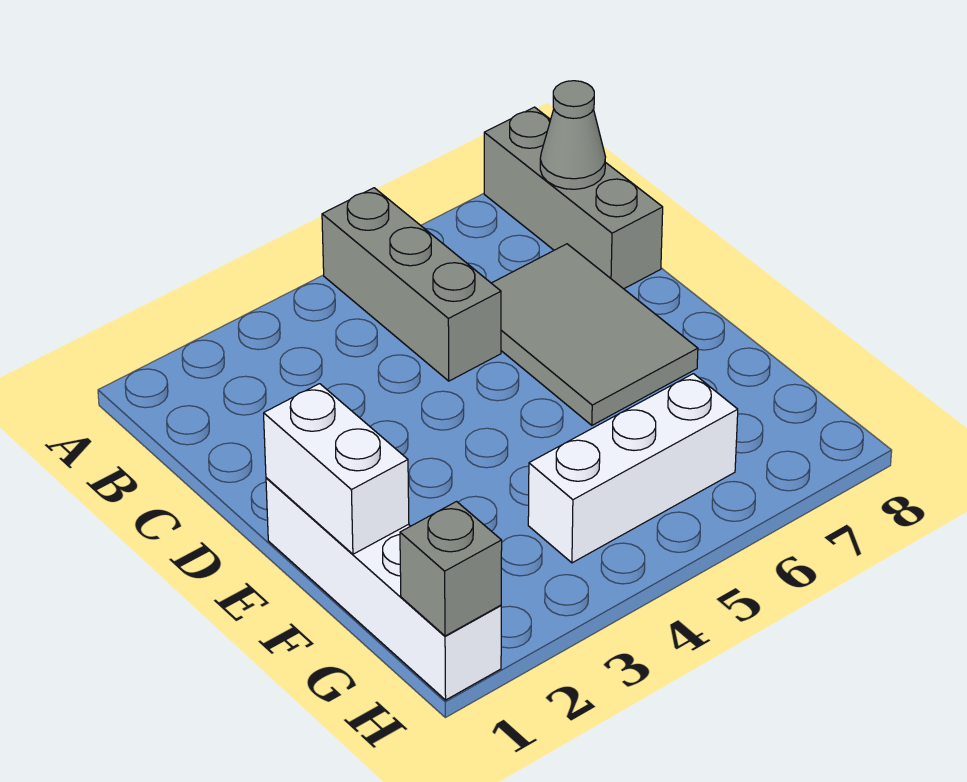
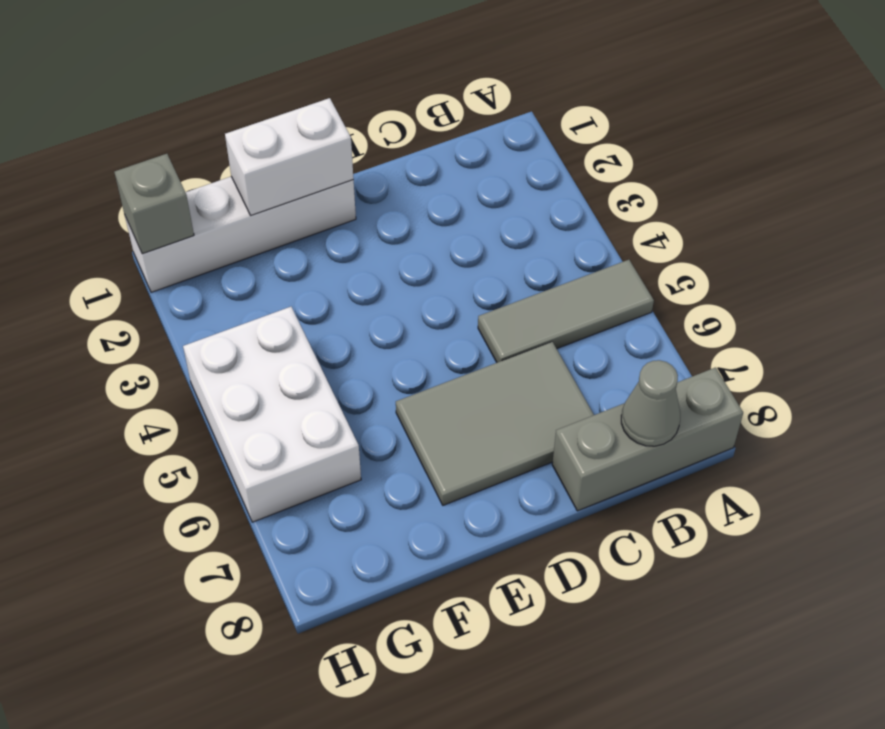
grey 1x3 brick [322,188,501,381] -> grey 1x3 tile [478,260,654,363]
white 1x3 brick [528,374,738,563] -> white 2x3 brick [183,307,361,522]

